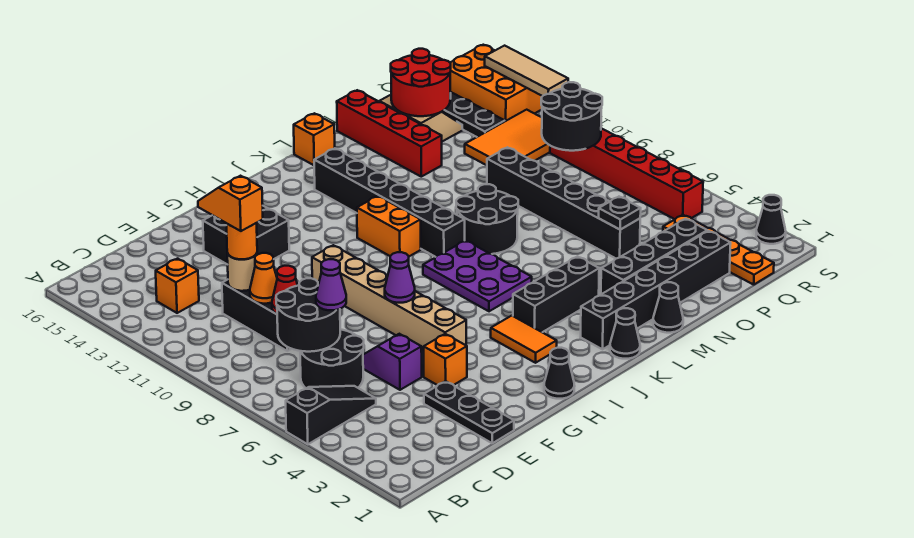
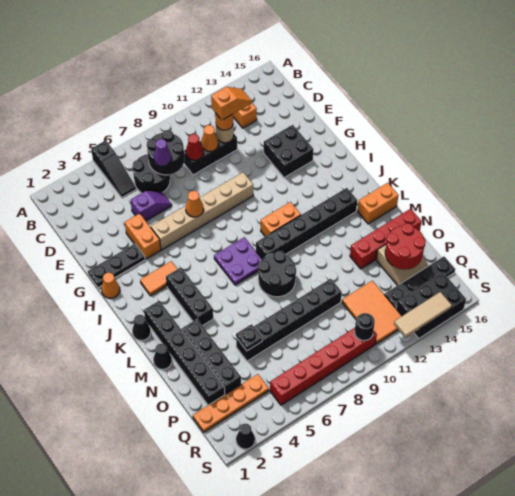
black 1x3 plate [424,381,514,443] -> black 1x3 plate moved to [88,244,145,287]
orange 1x1 brick [424,334,467,385] -> orange 1x2 brick [125,213,161,259]
purple 1x1 cone [385,252,415,303] -> orange 1x1 cone [186,191,203,217]
black 1x1 cone [544,348,574,399] -> orange 1x1 cone [101,273,120,298]
purple 2x3 plate [423,240,532,311] -> purple 2x2 plate [214,237,262,285]
orange 1x1 brick [294,113,335,165] -> orange 1x2 brick [358,183,399,224]
black 2x2 round brick [541,82,602,151] -> black 1x1 round brick [355,313,375,341]
orange 2x3 brick [450,45,542,121] -> black 2x3 brick [396,272,466,338]

